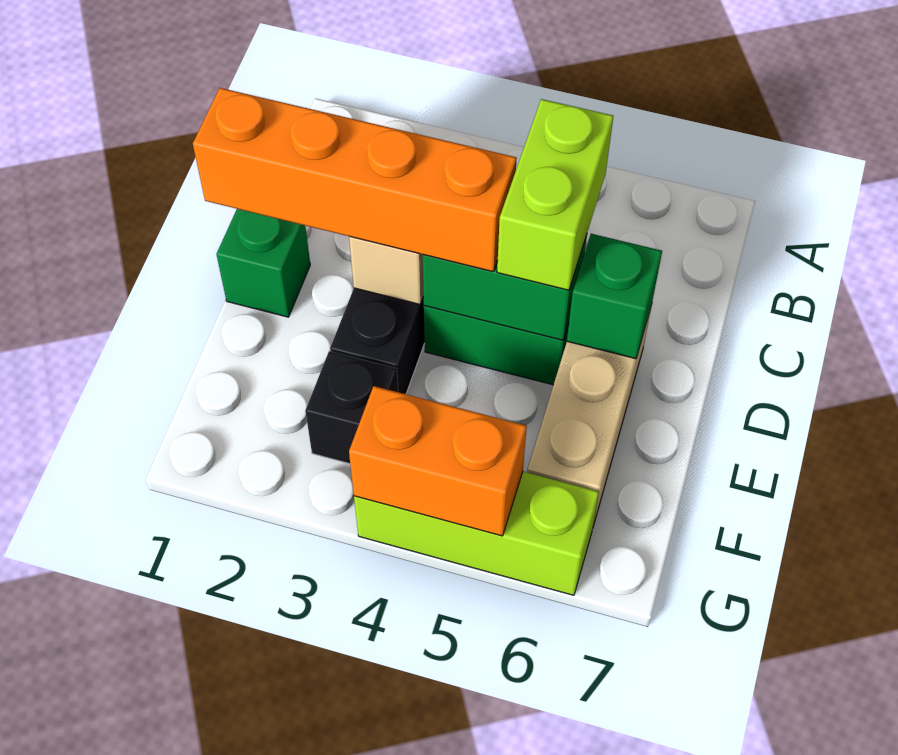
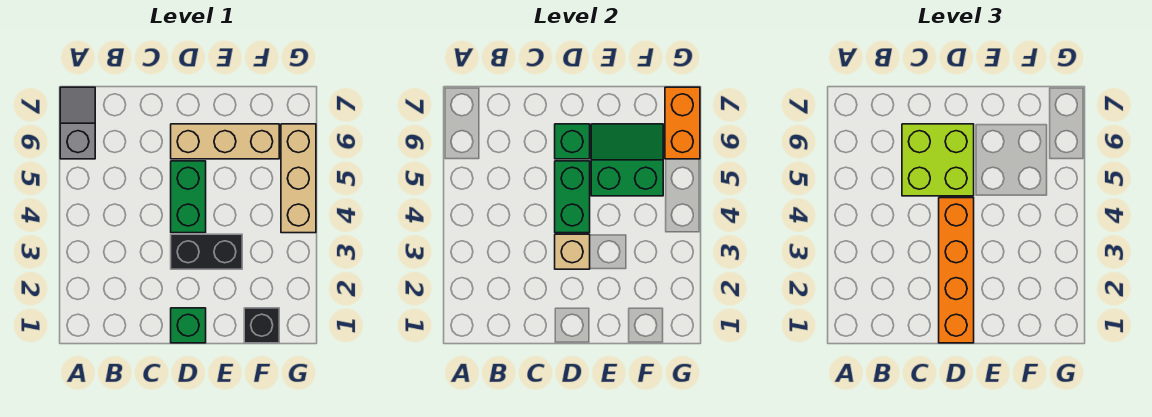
none -> grey 1x2 slope [60,87,95,159]
lime 1x2 brick [497,99,613,290] -> lime 2x2 brick [902,124,974,196]
none -> green 2x2 slope [591,124,663,196]
black 1x1 brick [305,351,398,464] -> black 1x1 brick moved to [244,308,279,343]
lime 1x3 brick [354,472,599,595] -> tan 1x3 brick [281,124,316,233]
orange 1x2 brick [349,386,527,536] -> orange 1x2 brick moved to [665,87,700,159]

